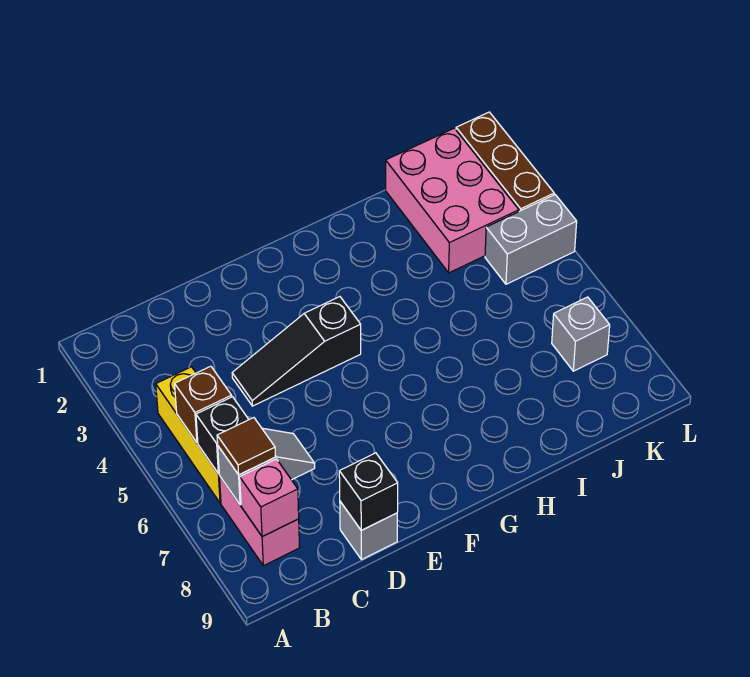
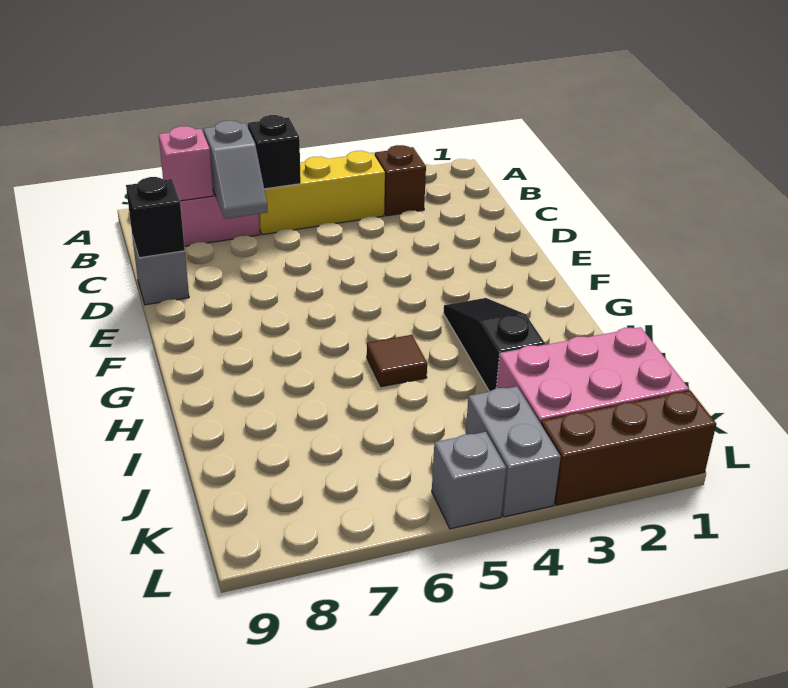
brown 1x1 brick [175,366,232,442] -> brown 1x1 brick moved to [375,145,426,216]
brown 1x1 tile [217,418,275,475] -> brown 1x1 tile moved to [367,335,427,387]
black 1x3 slope [232,297,361,406] -> black 1x3 slope moved to [443,298,545,392]
grey 1x1 brick [552,297,610,371] -> grey 1x1 brick moved to [432,432,506,529]

